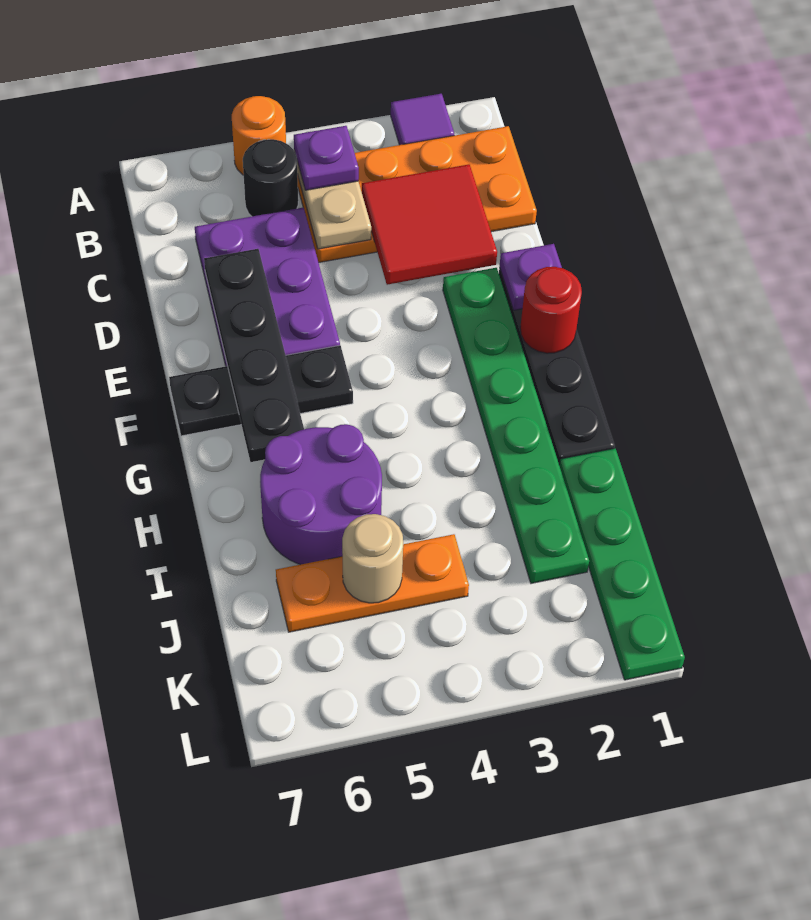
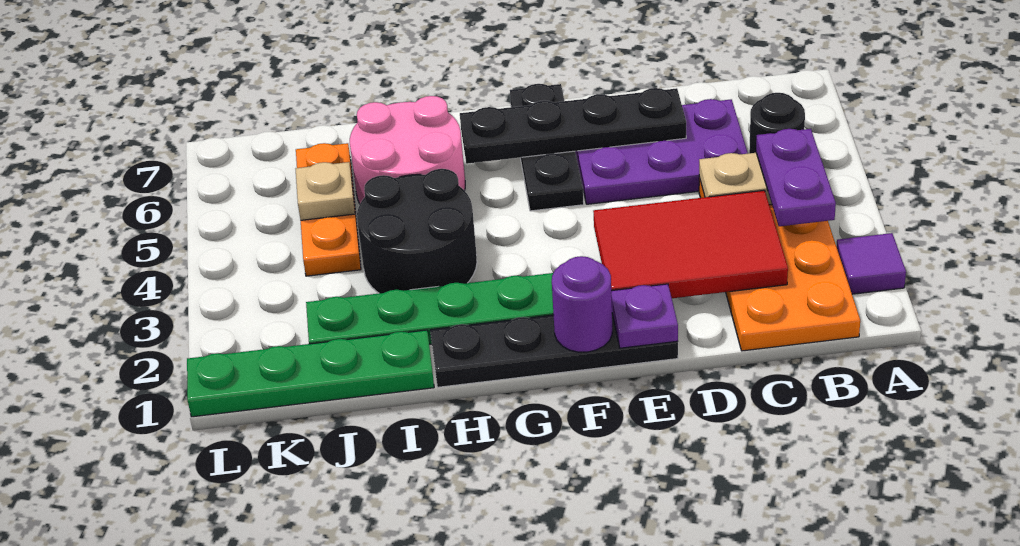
orange 1x1 round brick [232,96,286,175] -> none
purple 1x1 plate [294,126,359,190] -> purple 1x2 plate [756,129,836,226]
red 2x2 tile [362,164,497,285] -> red 2x3 tile [593,190,788,298]
red 1x1 round brick [520,267,582,353] -> purple 1x1 round brick [552,256,612,352]
none -> black 2x2 round brick [357,169,477,293]
purple 2x2 round brick [260,424,382,565] -> pink 2x2 round brick [350,96,465,204]
tan 1x1 round brick [342,514,403,603] -> tan 1x1 plate [296,162,355,220]

